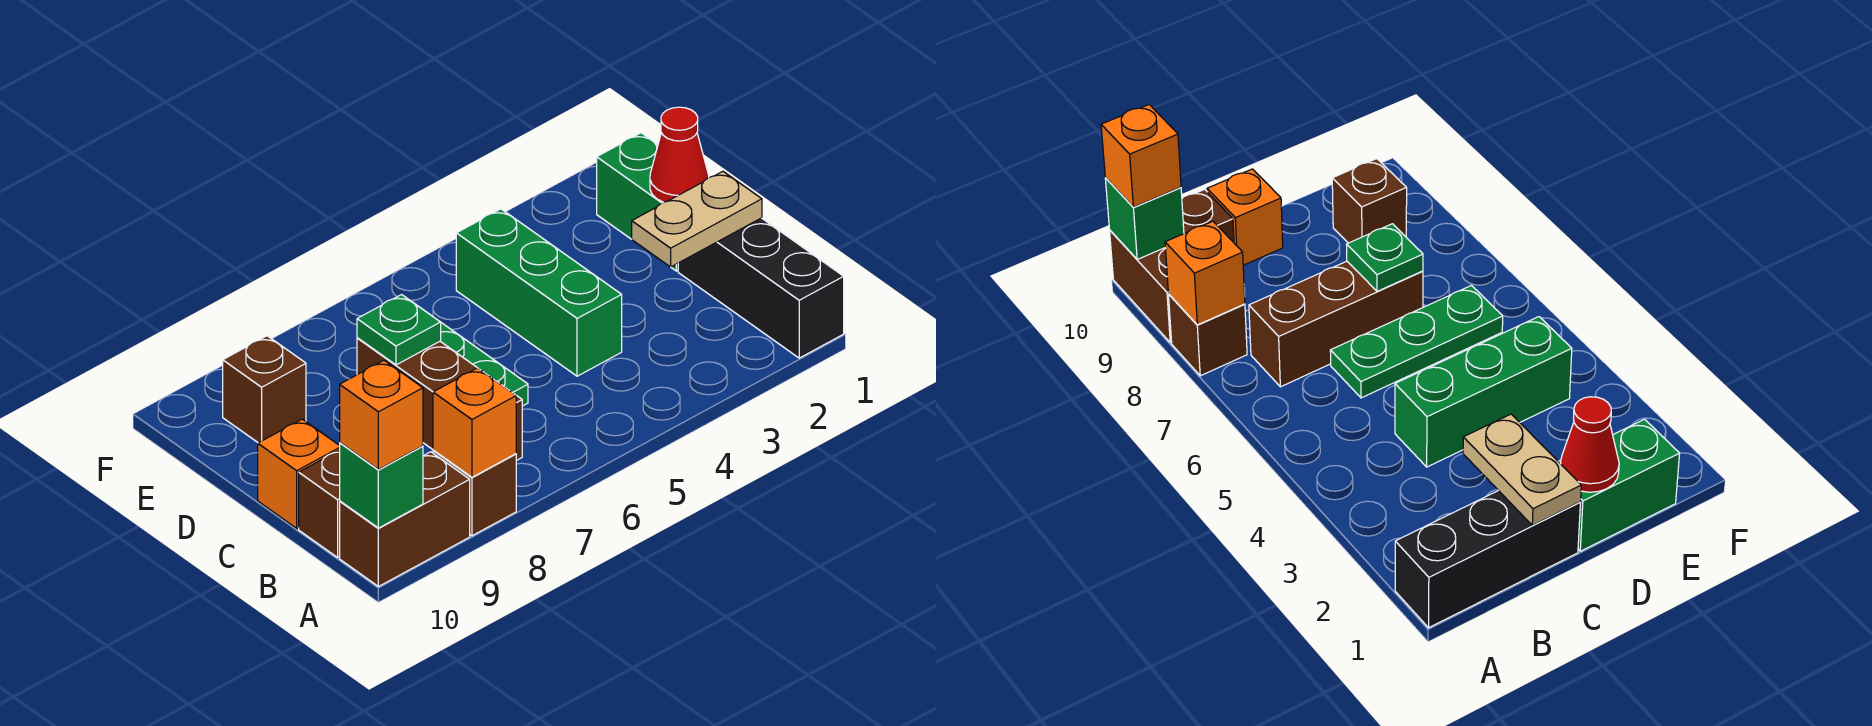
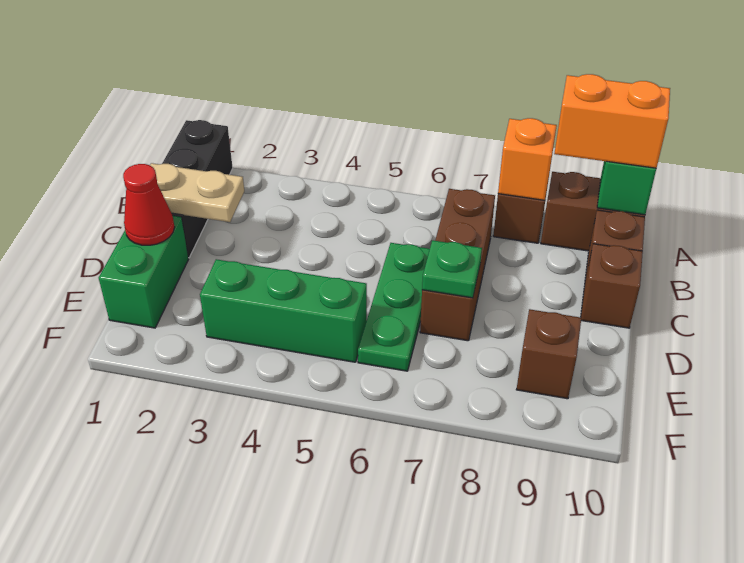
orange 1x1 brick [340,360,423,470] -> orange 1x2 brick [554,74,670,168]
green 1x3 brick [456,209,622,376] -> green 1x3 brick turned to [200,259,367,362]
orange 1x1 brick [258,419,340,528] -> brown 1x1 brick [581,244,643,328]

